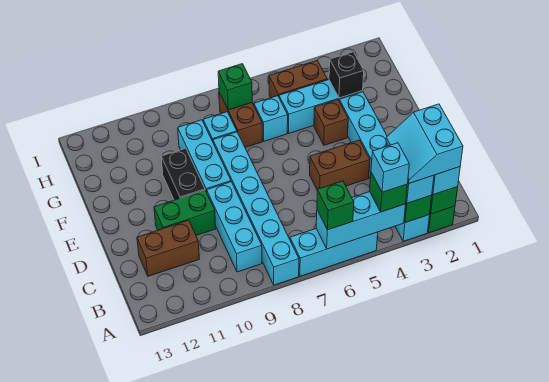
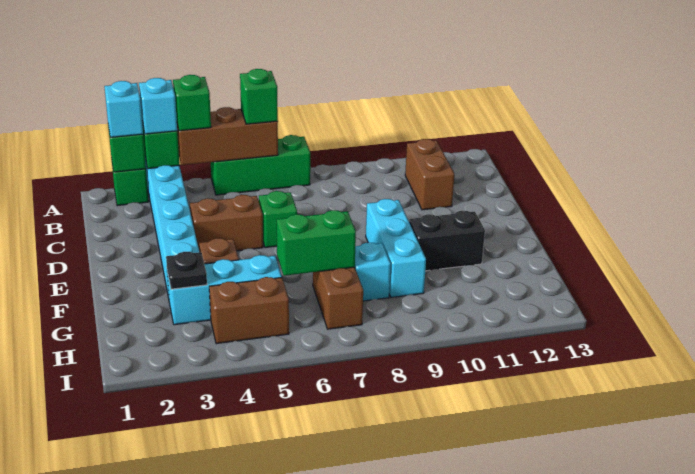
cyan 2x2 slope [386,104,463,183] -> none
cyan 1x3 brick [316,192,406,249] -> brown 1x3 brick [177,107,278,165]
cyan 1x1 brick [371,143,409,192] -> none
cyan 1x3 brick [290,229,378,276] -> green 1x3 brick [211,135,310,195]
cyan 1x6 brick [213,132,299,285] -> none
cyan 1x3 brick [207,182,262,272] -> none
brown 1x2 brick [137,220,199,276] -> brown 1x2 brick turned to [405,139,454,210]
green 1x2 brick [154,190,216,235] -> green 1x2 brick moved to [277,210,356,276]
black 1x2 brick [161,148,205,200] -> black 1x2 brick turned to [409,211,485,271]
black 1x1 brick [329,52,364,98] -> black 1x1 plate [166,252,207,289]
cyan 1x1 brick [254,96,288,141] -> none
green 1x1 brick [218,64,252,110] -> green 1x1 brick moved to [259,191,297,248]

